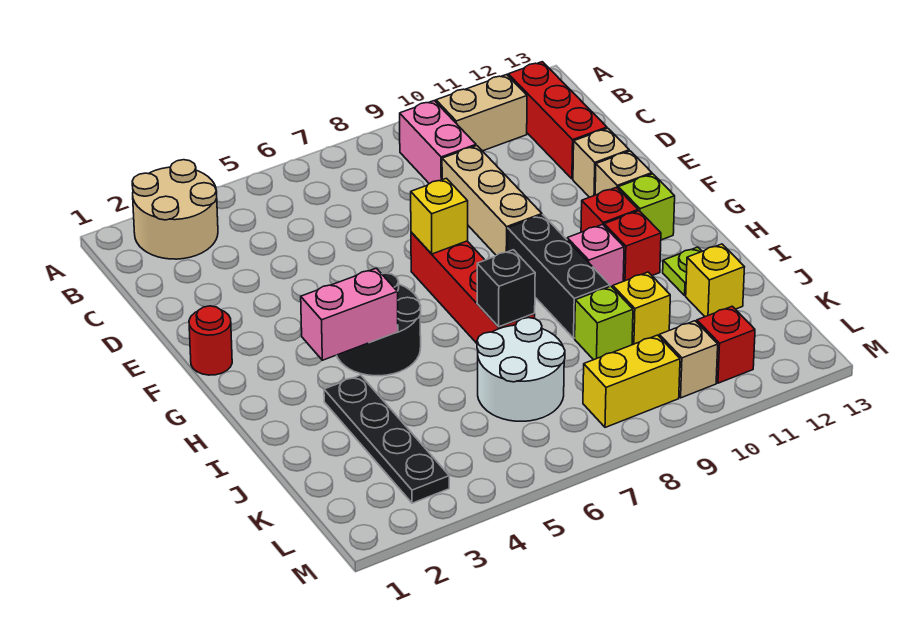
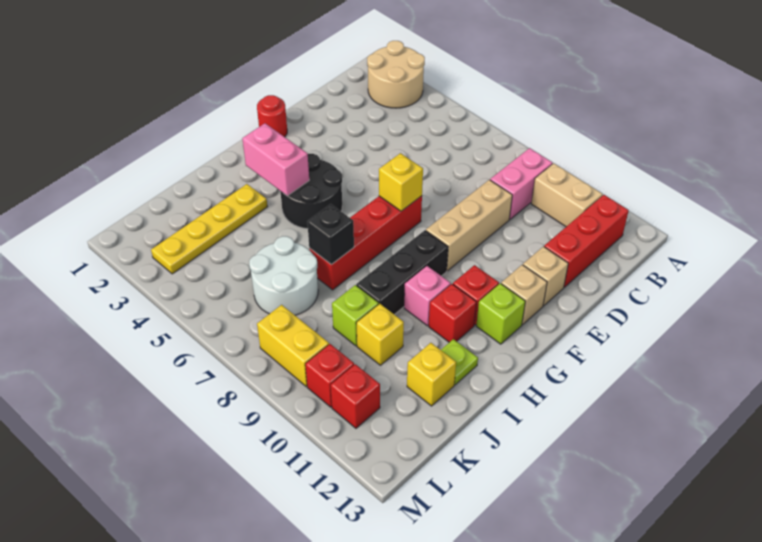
black 1x4 plate [324,375,449,503] -> yellow 1x4 plate [151,184,267,274]
tan 1x1 brick [659,321,718,398] -> red 1x1 brick [305,344,354,407]

